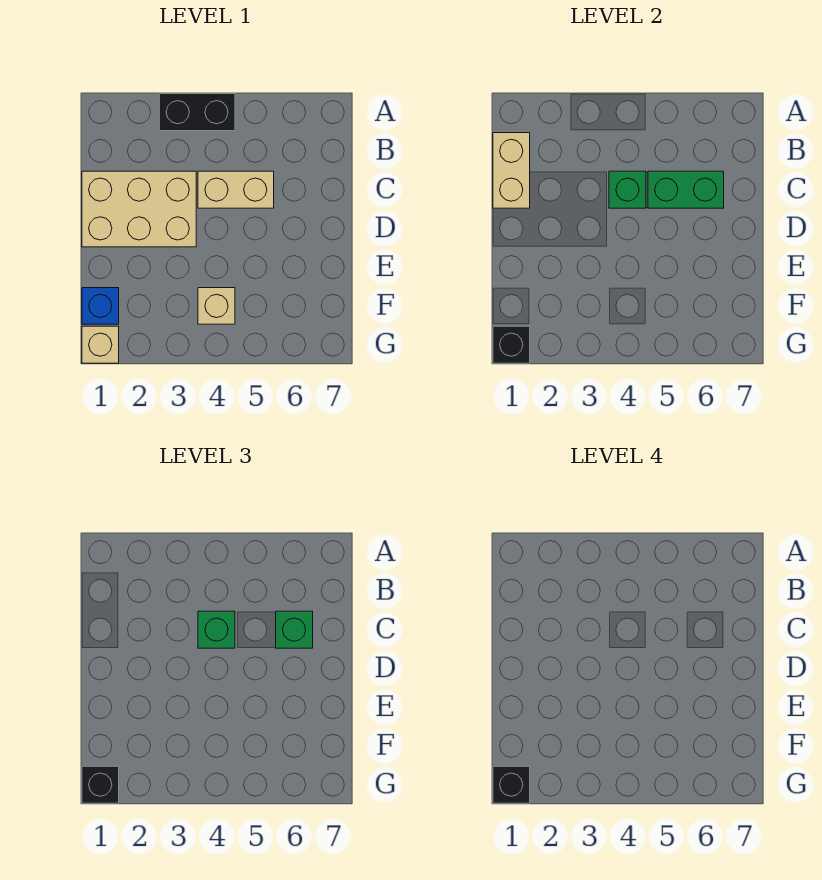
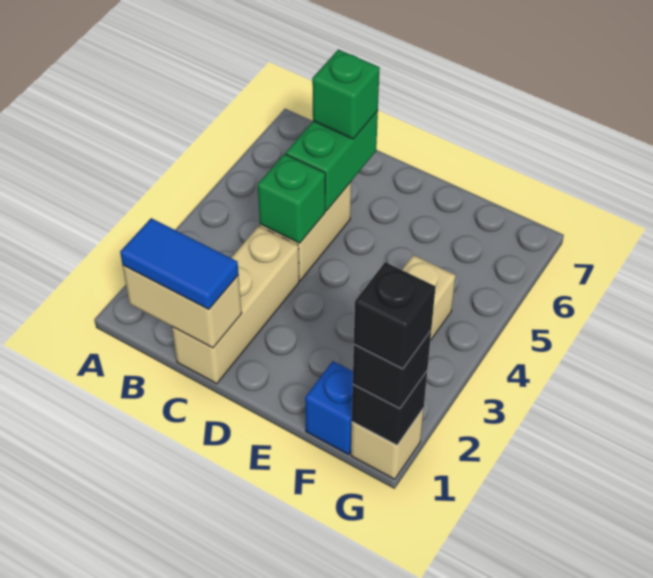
black 1x2 brick [159,94,235,131] -> none
none -> blue 1x2 tile [120,218,239,310]
tan 2x3 brick [82,171,196,247] -> tan 1x3 brick [172,226,299,384]
green 1x1 brick [198,611,235,648] -> none

